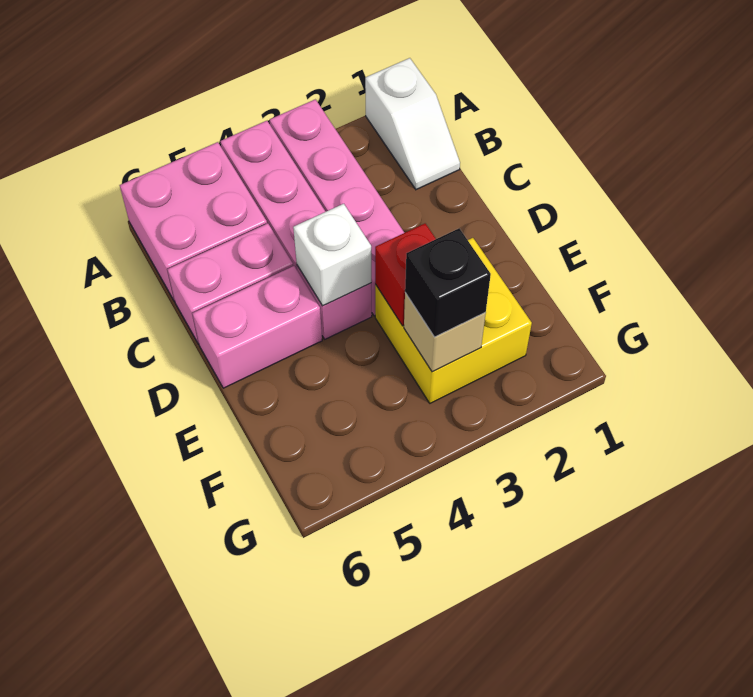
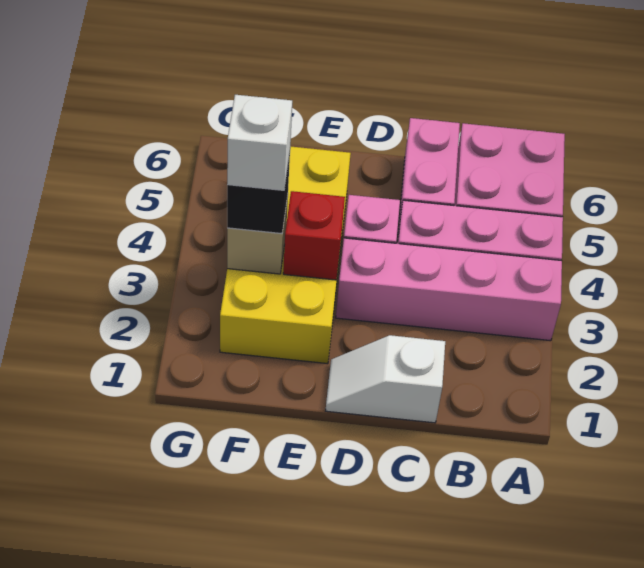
white 1x2 slope [365,58,460,190] -> white 1x2 slope moved to [326,335,445,423]
white 1x1 brick [293,204,371,306] -> white 1x1 brick moved to [227,95,292,190]
pink 1x2 brick [192,266,322,388] -> none
yellow 2x2 brick [375,238,532,403] -> yellow 2x4 brick [220,146,351,364]

